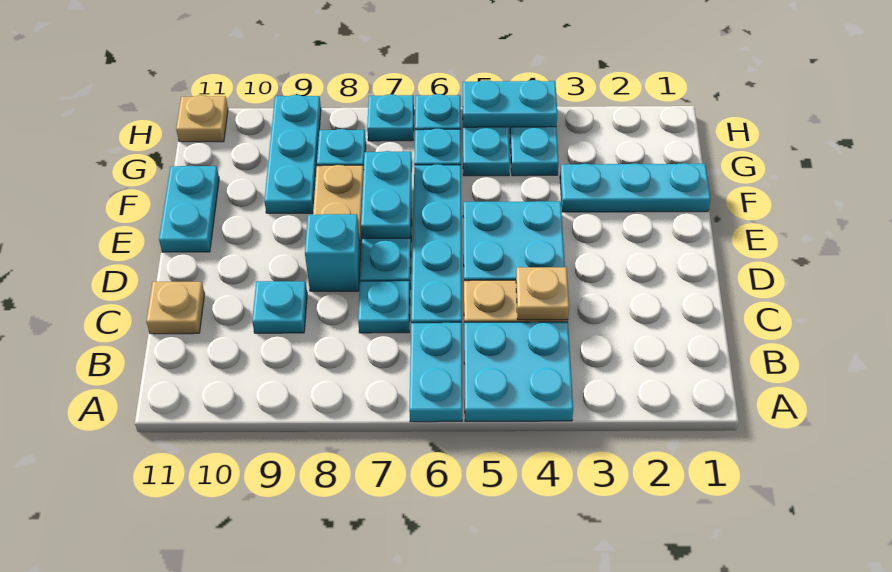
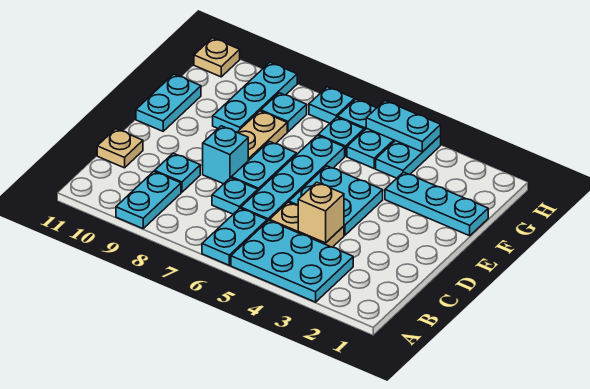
cyan 2x2 plate [464,322,573,421] -> cyan 2x3 plate [231,220,353,302]
tan 1x1 plate [516,267,569,320] -> tan 1x1 brick [298,182,344,243]
cyan 1x2 plate [361,151,412,239] -> cyan 1x2 plate moved to [116,171,181,229]

